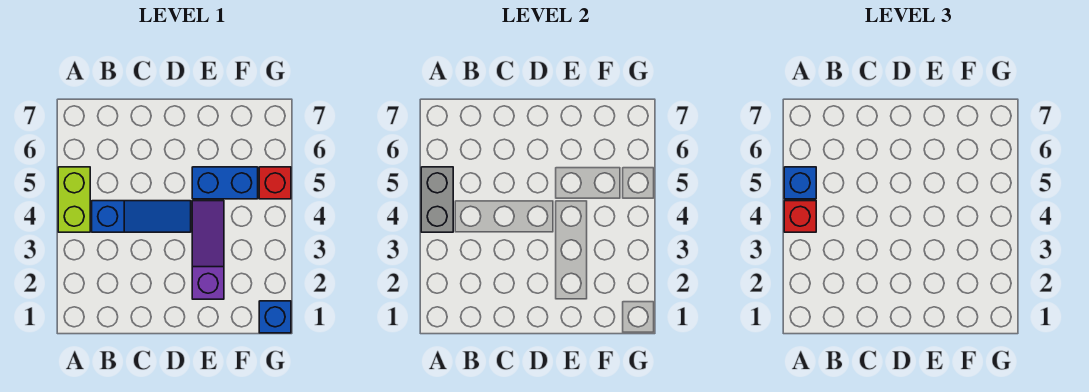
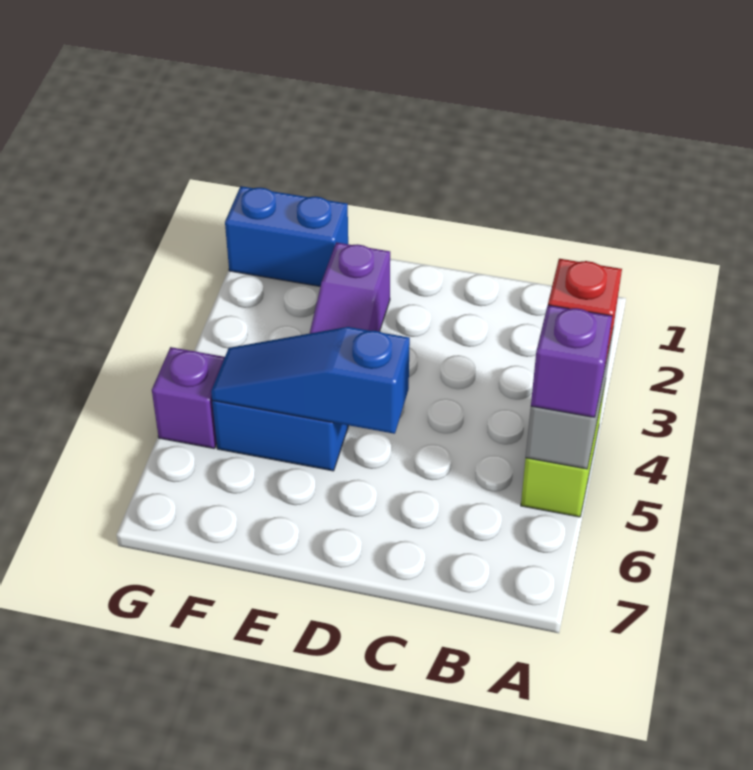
blue 1x1 brick [784,167,816,199] -> purple 1x1 brick [531,305,612,417]
blue 1x3 slope [92,201,191,232] -> blue 1x3 slope moved to [211,327,410,434]
blue 1x1 brick [259,301,291,333] -> blue 1x2 brick [225,186,348,286]
red 1x1 brick [259,167,291,199] -> purple 1x1 brick [152,347,225,448]

